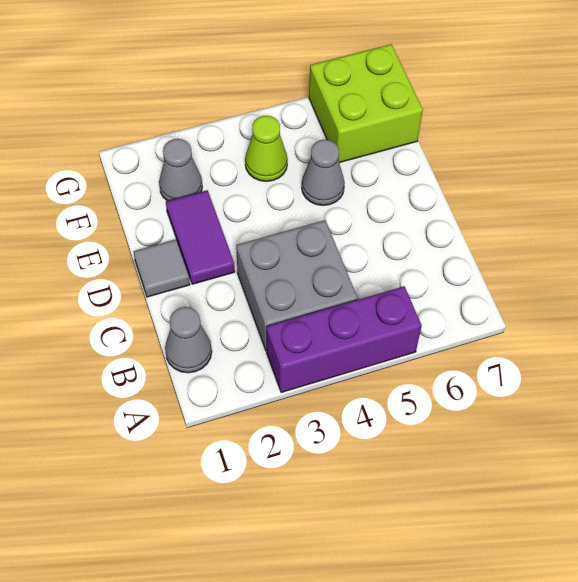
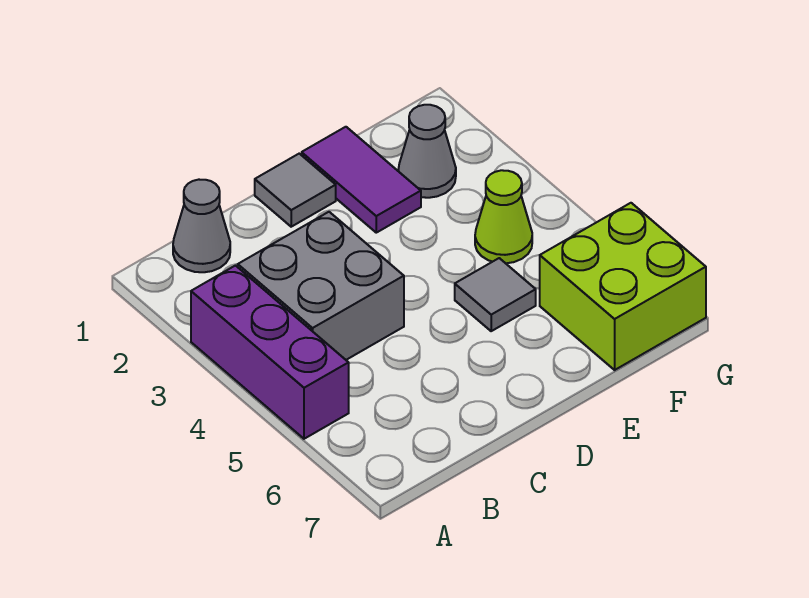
purple 1x2 tile [166,191,235,284] -> purple 1x2 tile turned to [302,127,421,233]
grey 1x1 cone [302,140,345,206] -> grey 1x1 tile [455,258,536,331]

